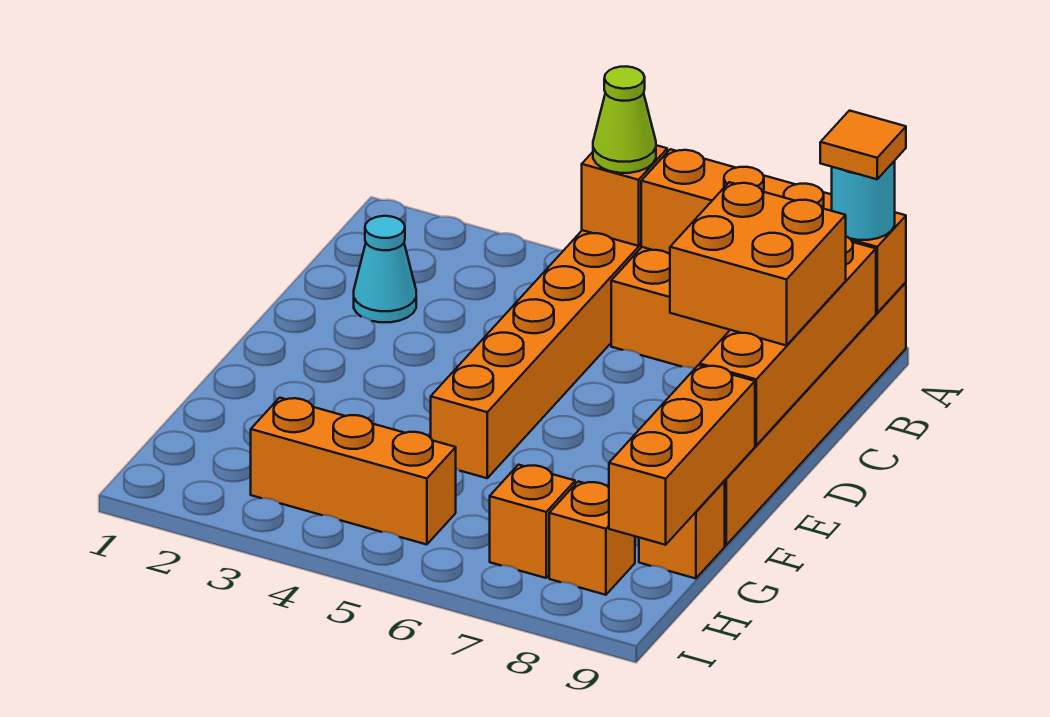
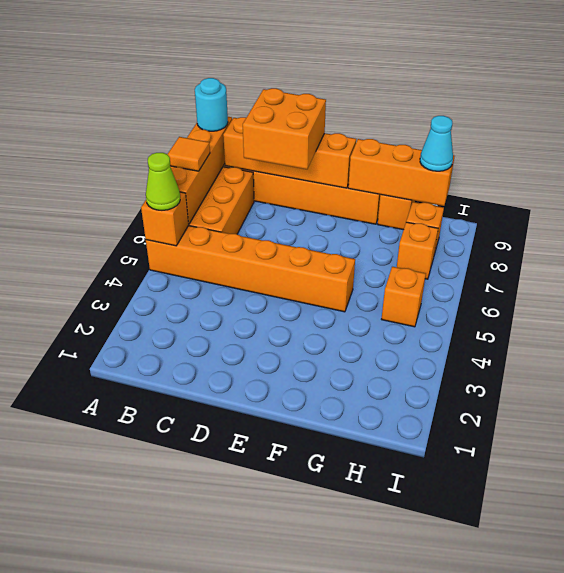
orange 1x1 tile [820,111,906,179] -> orange 1x1 tile moved to [168,137,210,171]
cyan 1x1 cone [354,216,416,322] -> cyan 1x1 cone moved to [420,116,453,171]
orange 1x3 brick [251,398,456,545] -> orange 1x1 brick [382,267,426,327]

